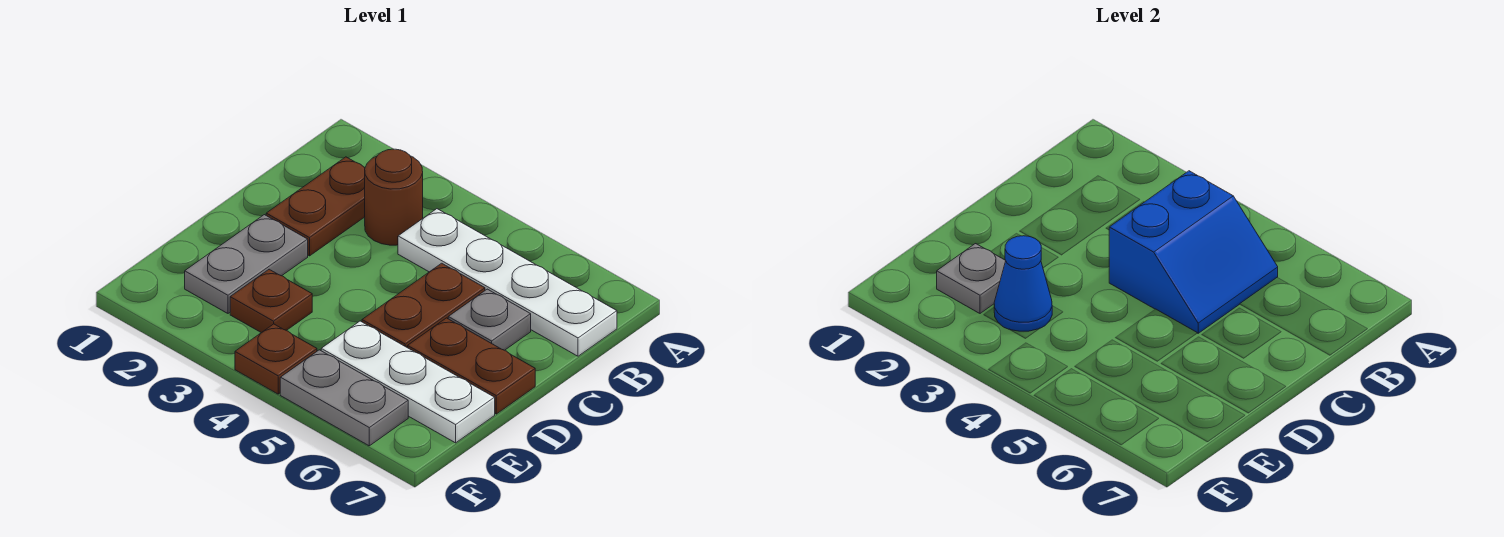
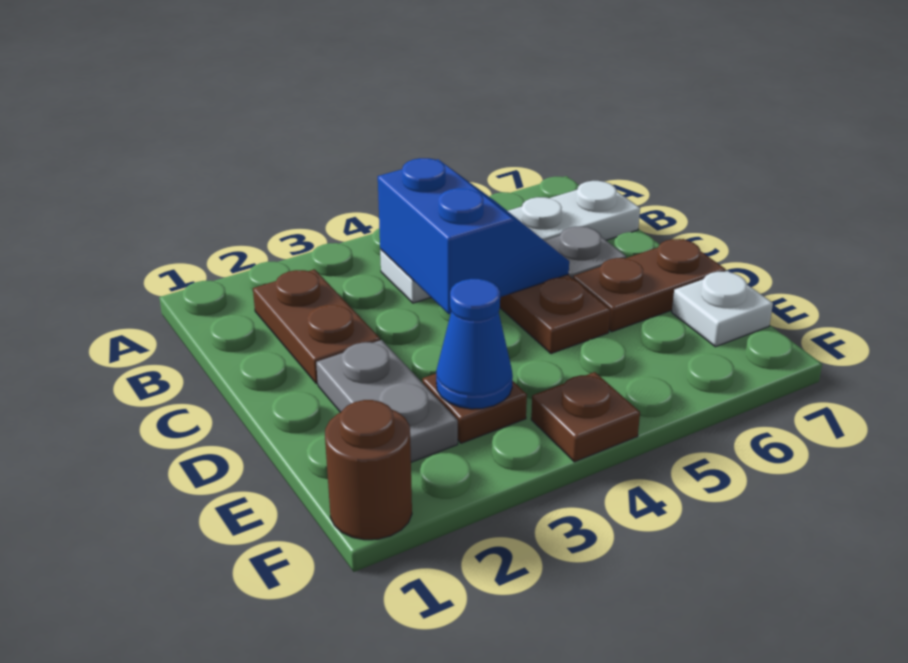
brown 1x1 round brick [365,149,423,245] -> brown 1x1 round brick moved to [325,400,412,540]
grey 1x1 plate [937,244,1006,313] -> none
white 1x3 plate [321,321,495,443] -> white 1x1 plate [672,271,773,347]
grey 1x2 plate [280,350,408,446] -> none

